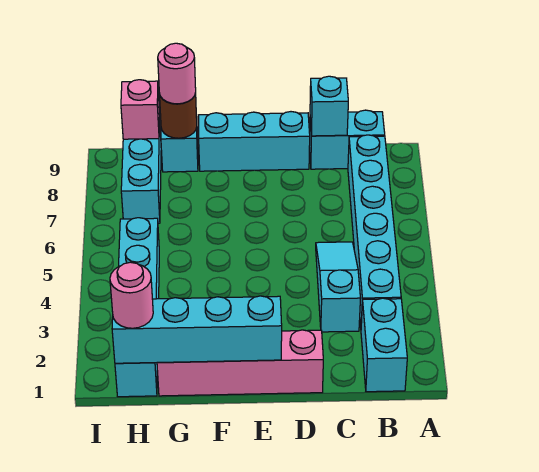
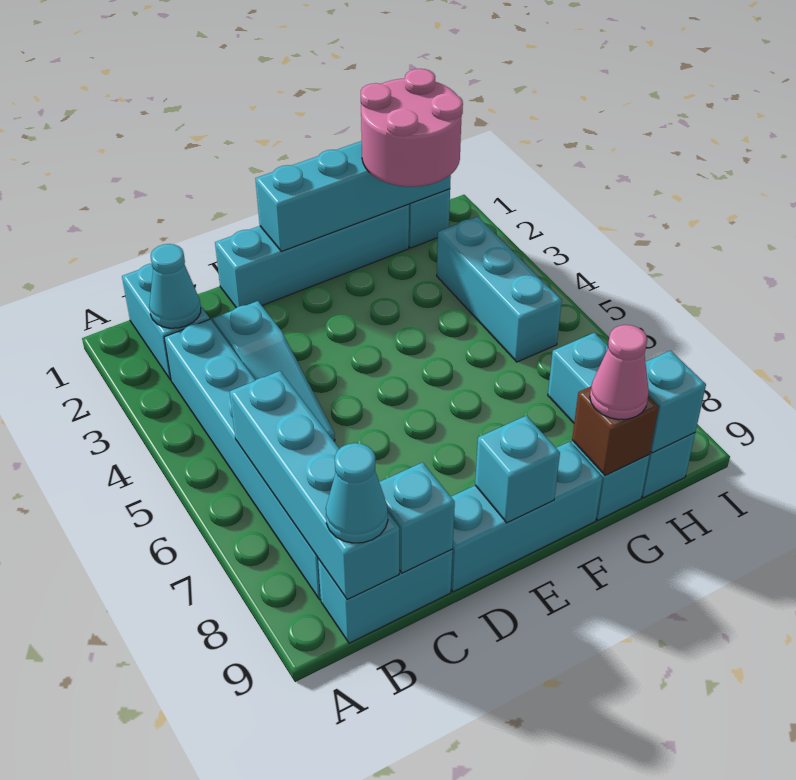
none -> cyan 1x1 cone [149,244,201,328]
none -> cyan 1x4 brick [230,371,399,600]
none -> cyan 1x1 cone [326,443,388,543]
pink 1x4 brick [157,330,323,396] -> cyan 1x4 brick [215,204,409,308]
none -> cyan 1x1 brick [475,416,560,523]
brown 1x1 round brick [159,93,197,138] -> brown 1x1 brick [572,387,659,475]
pink 1x1 round brick [158,43,196,104] -> pink 1x1 cone [590,325,649,420]
pink 1x1 round brick [110,262,153,328] -> pink 2x2 round brick [361,69,463,187]
pink 1x1 brick [121,80,160,139] -> cyan 1x1 brick [645,351,706,453]

